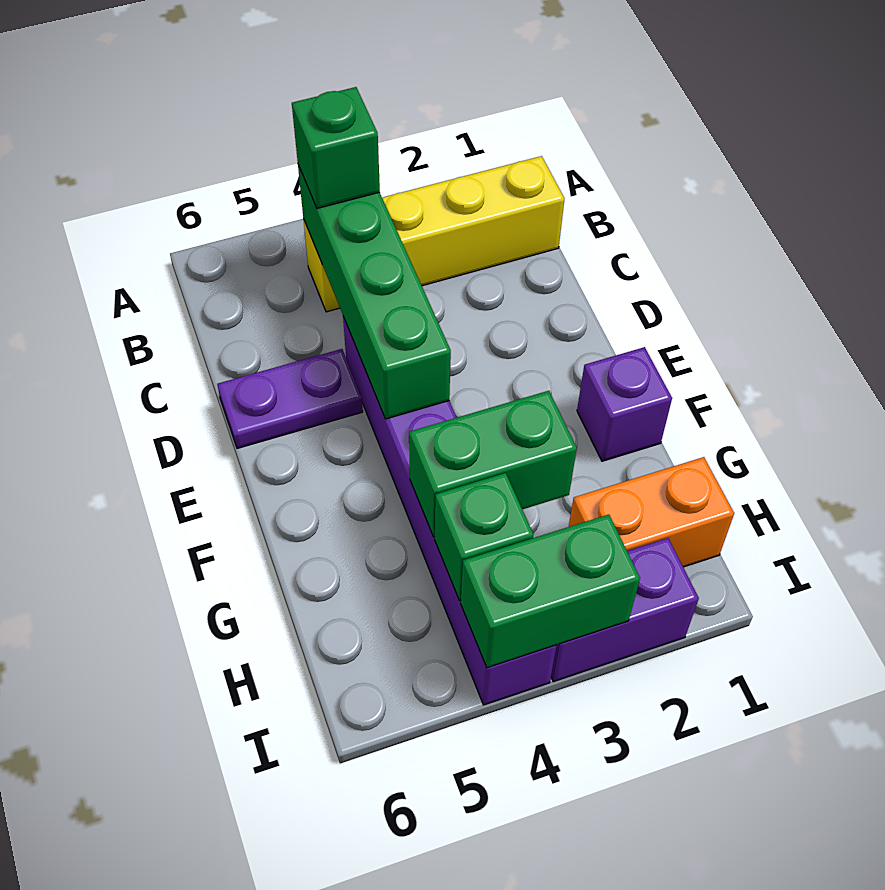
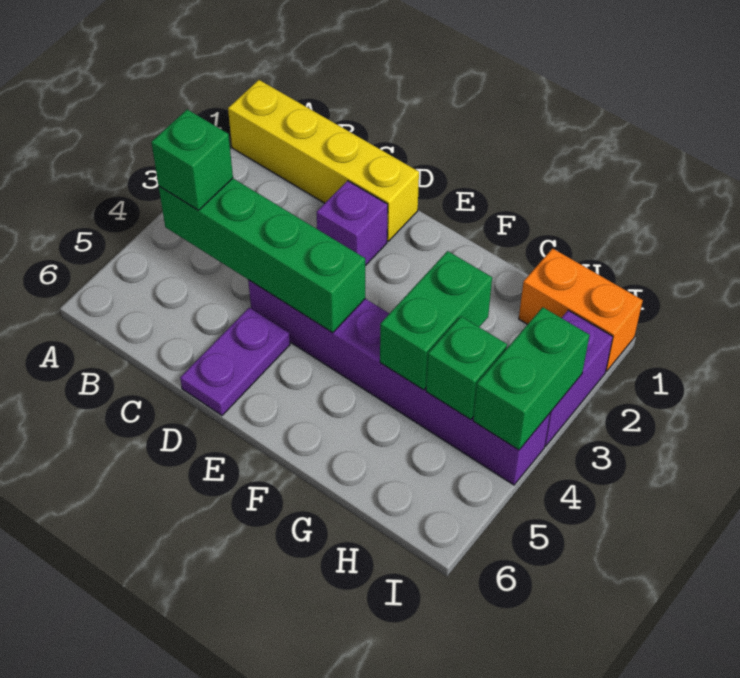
yellow 1x4 brick [303,156,565,312] -> yellow 1x4 brick turned to [228,80,419,241]
purple 1x1 brick [577,347,672,461] -> purple 1x1 brick moved to [316,181,388,266]
orange 1x2 brick [569,457,734,567] -> orange 1x2 brick turned to [519,248,643,371]

